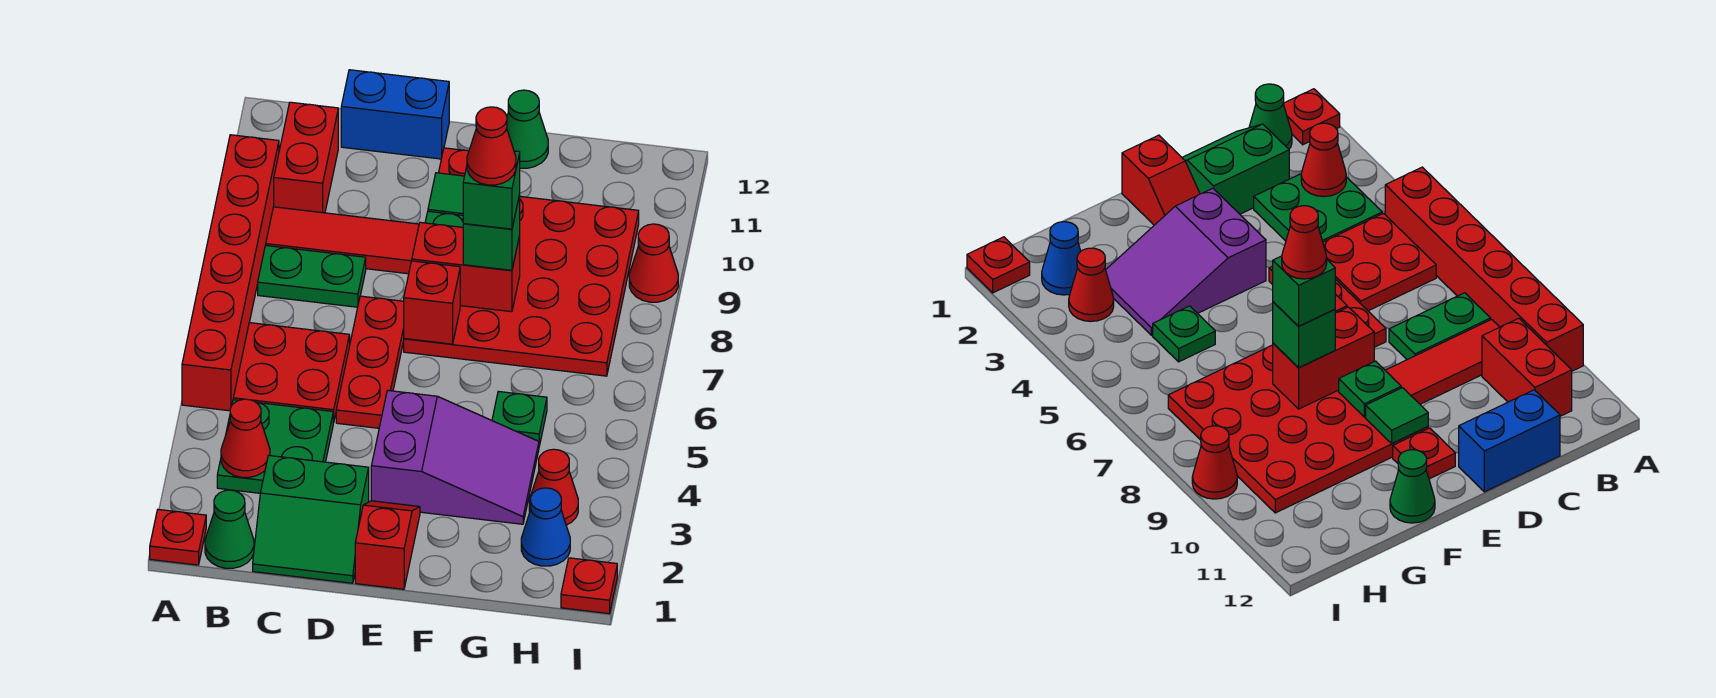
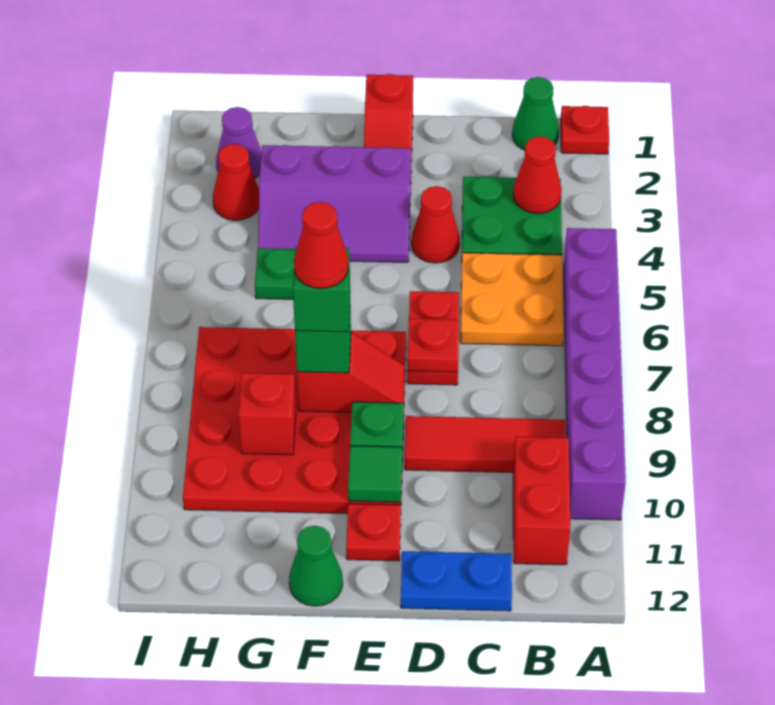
red 1x6 brick [182,135,279,411] -> purple 1x6 brick [564,228,626,520]
red 2x2 plate [233,323,350,423] -> orange 2x2 plate [461,253,564,346]
green 1x2 plate [258,245,366,307] -> none
green 2x2 slope [253,456,369,583] -> none
blue 1x2 brick [341,70,449,159] -> blue 1x2 plate [401,551,512,611]
red 1x3 plate [336,296,404,428] -> red 1x2 plate [407,291,459,385]
purple 2x3 slope [371,390,539,524] -> purple 2x3 slope turned to [258,145,411,262]
red 1x1 brick [404,261,460,344] -> red 1x1 brick moved to [238,373,296,455]
red 1x2 brick [412,222,520,312] -> red 1x2 slope [297,332,405,412]
blue 1x1 cone [521,488,570,566] -> purple 1x1 cone [216,107,262,178]
red 1x1 plate [561,558,617,614] -> red 1x1 plate moved to [407,319,459,372]
red 1x1 cone [629,224,678,302] -> red 1x1 cone moved to [411,186,460,263]

